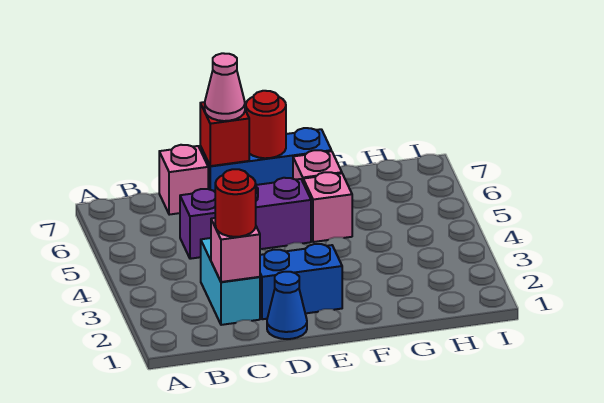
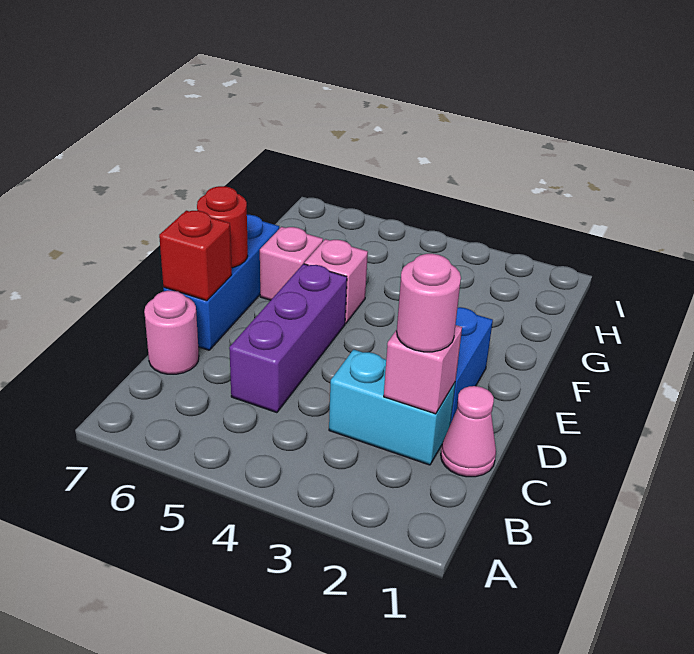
red 1x1 round brick [215,169,256,237] -> pink 1x1 round brick [397,254,461,352]
pink 1x1 brick [159,145,208,215] -> pink 1x1 round brick [144,291,199,374]
blue 1x1 cone [267,272,307,339] -> none
pink 1x1 cone [205,53,245,121] -> pink 1x1 cone moved to [441,386,496,477]

